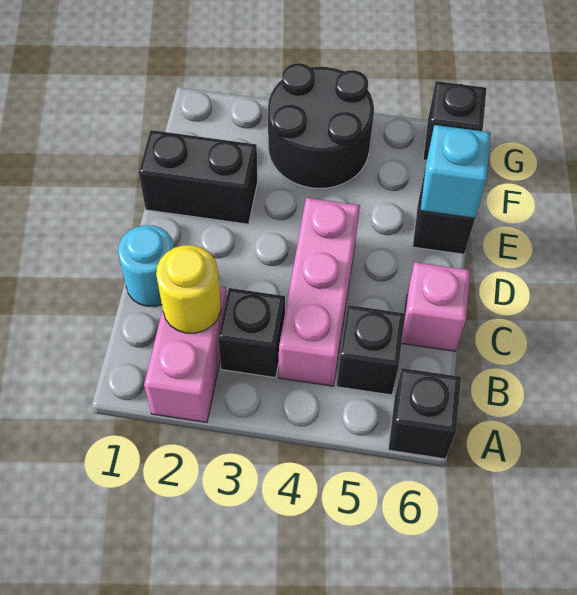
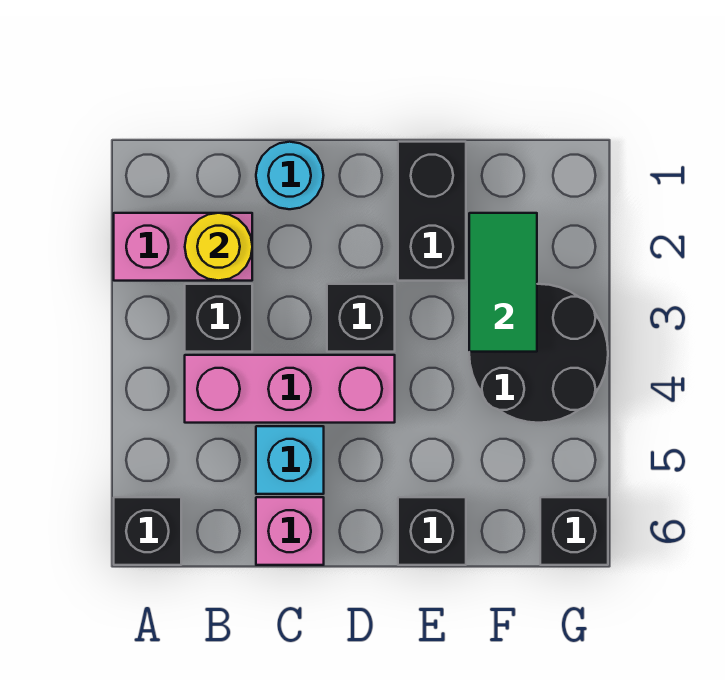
black 1x1 brick [337,305,405,395] -> black 1x1 brick moved to [327,284,395,352]
cyan 1x1 brick [420,125,491,218] -> cyan 1x1 brick moved to [256,426,324,494]
none -> green 1x2 tile [469,213,537,352]

